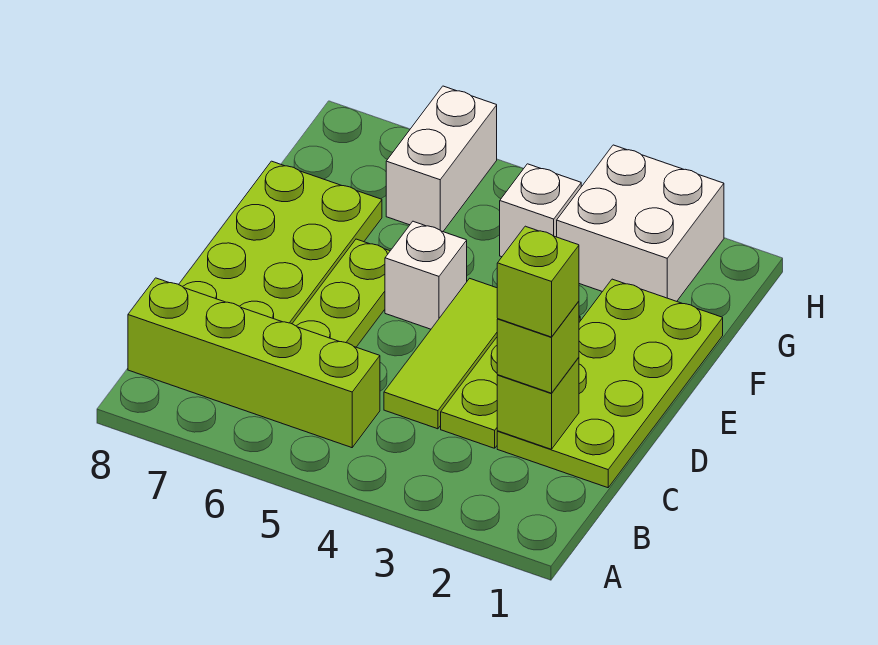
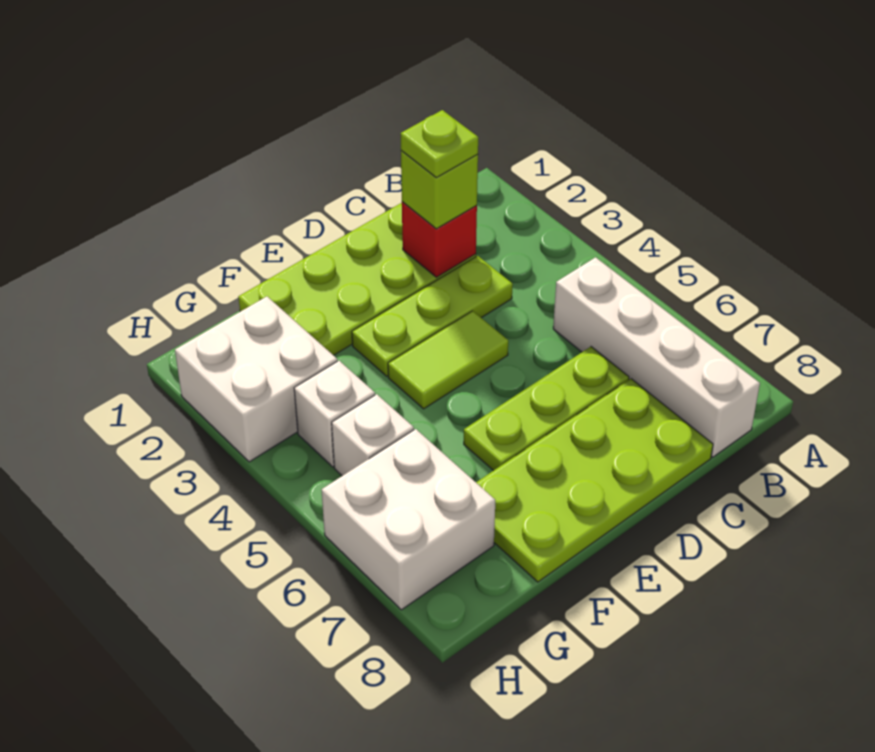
lime 1x4 brick [128,278,380,448] -> white 1x4 brick [553,257,760,457]
lime 1x1 brick [497,357,579,449] -> red 1x1 brick [402,202,477,277]
lime 1x1 brick [497,226,579,337] -> lime 1x1 plate [401,110,478,178]
lime 1x3 tile [384,278,498,429] -> lime 1x2 tile [388,311,508,409]
white 1x1 brick [385,221,467,329] -> white 1x1 brick moved to [332,394,414,476]
white 1x2 brick [386,86,497,232] -> white 2x2 brick [322,429,495,610]

